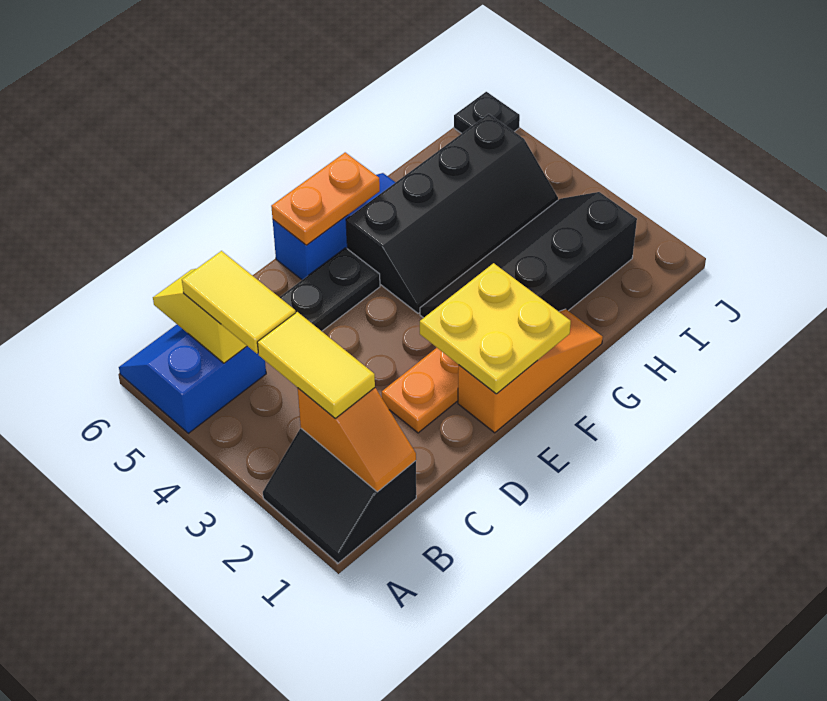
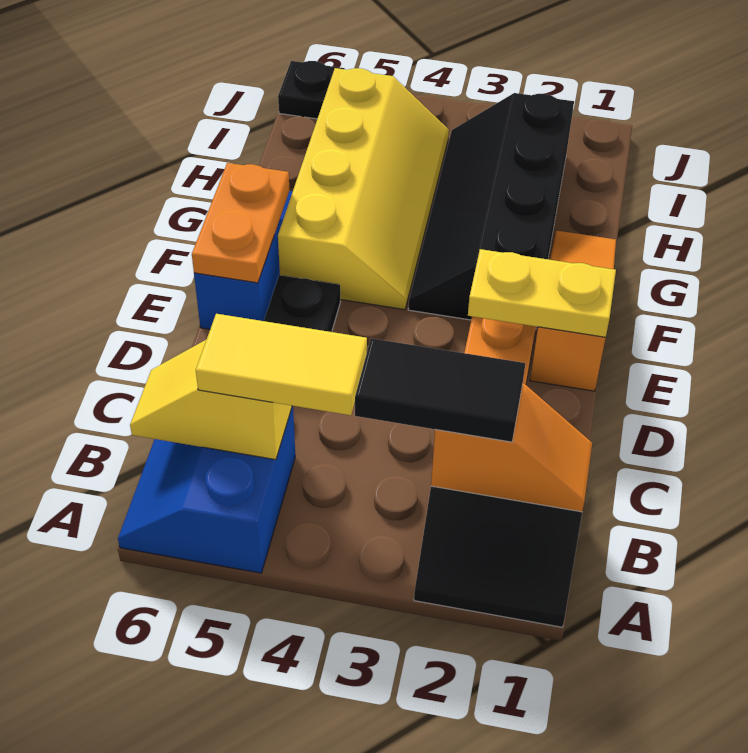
yellow 1x2 tile [257,312,375,418] -> black 1x2 tile [355,338,525,442]
yellow 2x2 plate [420,263,571,394] -> yellow 1x2 plate [468,249,616,337]
black 2x4 slope [346,114,558,313] -> yellow 2x4 slope [278,68,449,310]

